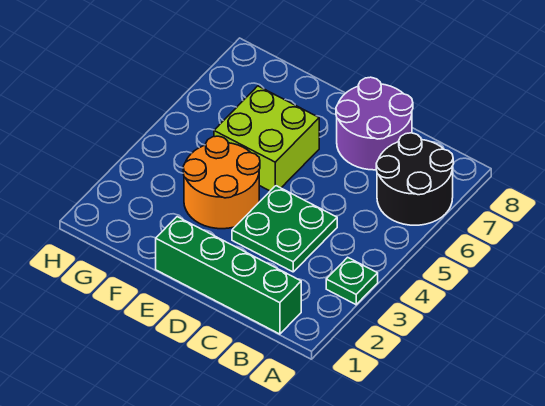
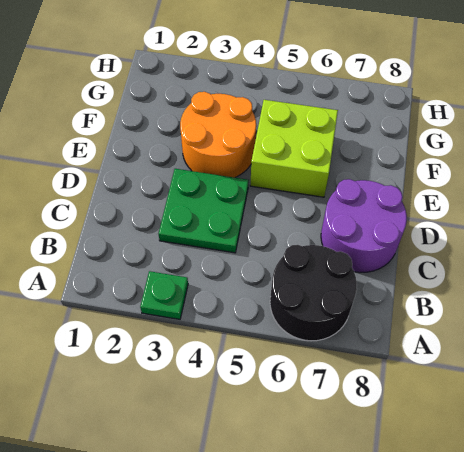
green 1x4 brick [156,217,301,334] -> none

